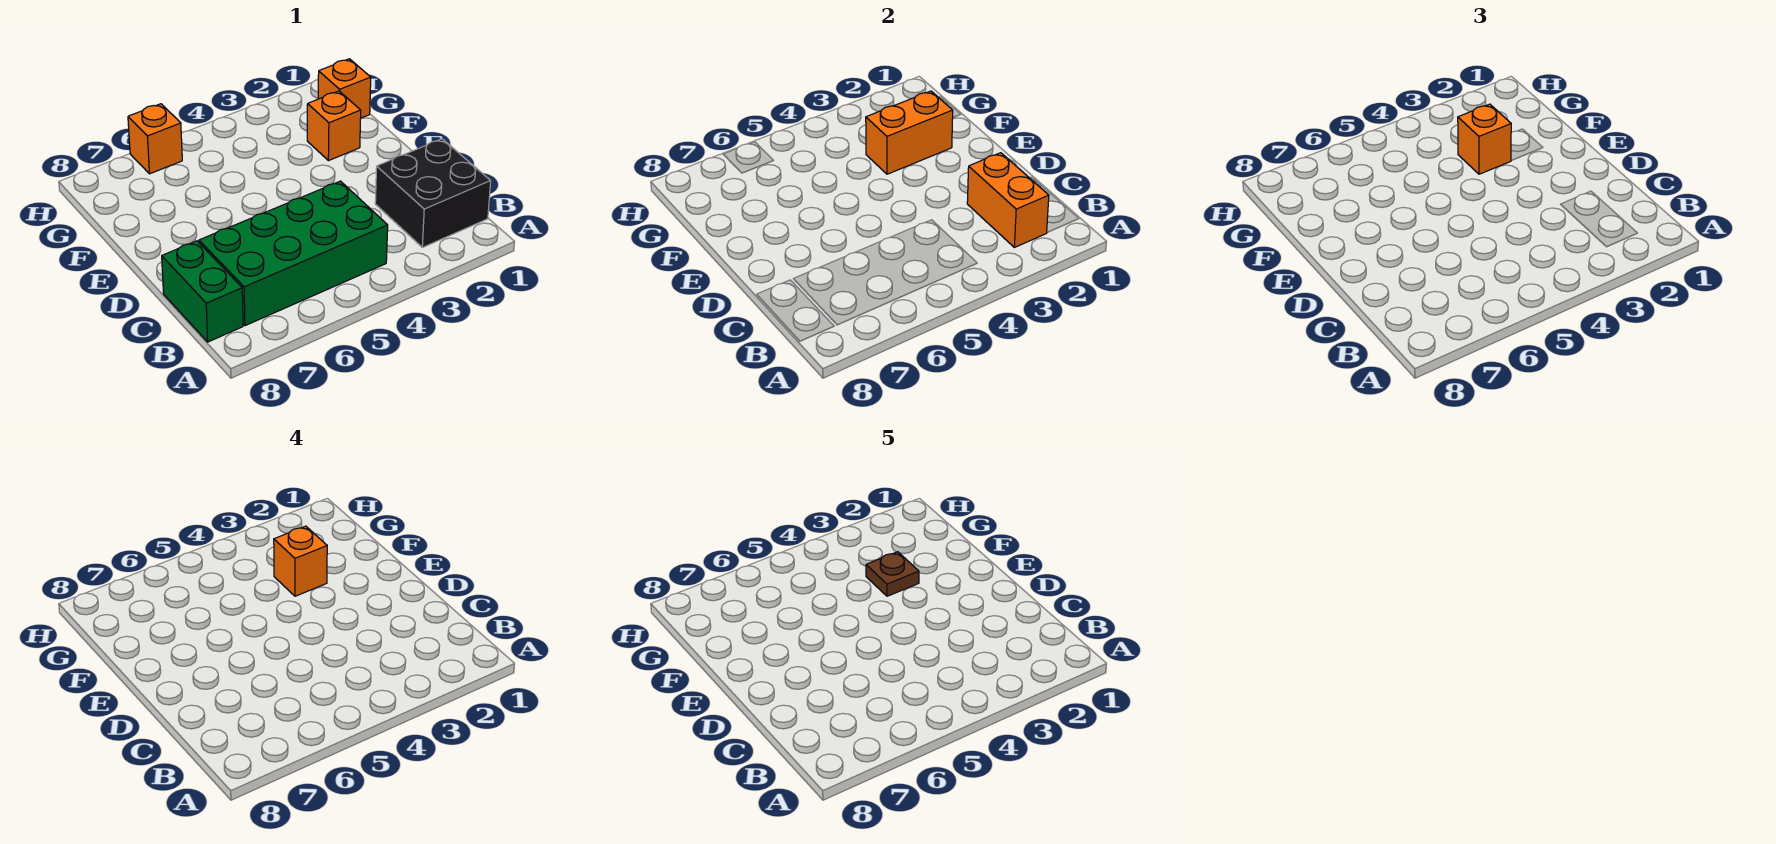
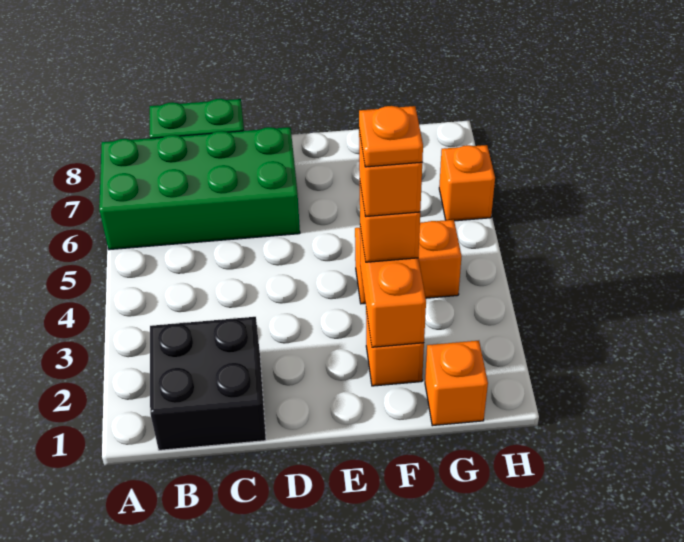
orange 1x2 brick [967,153,1049,247] -> orange 1x2 brick moved to [355,220,462,304]
green 2x4 brick [199,181,388,326] -> green 2x4 brick turned to [99,127,300,250]
brown 1x1 plate [866,552,919,596] -> orange 1x1 plate [359,106,423,167]

